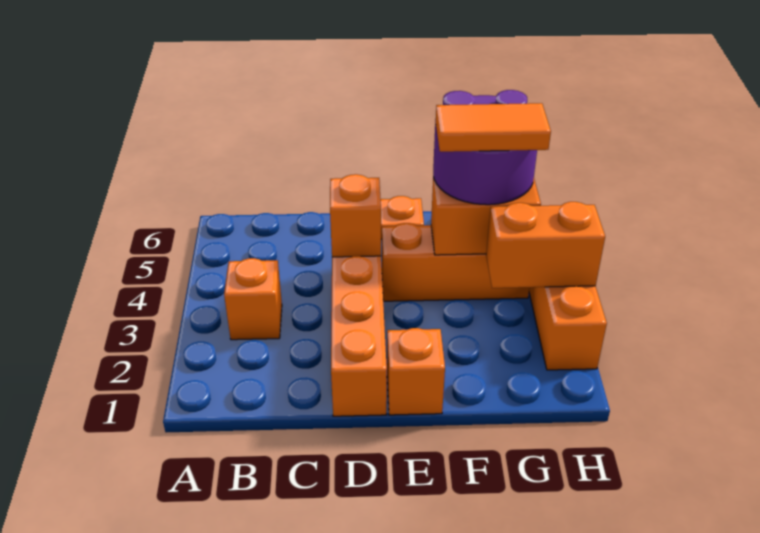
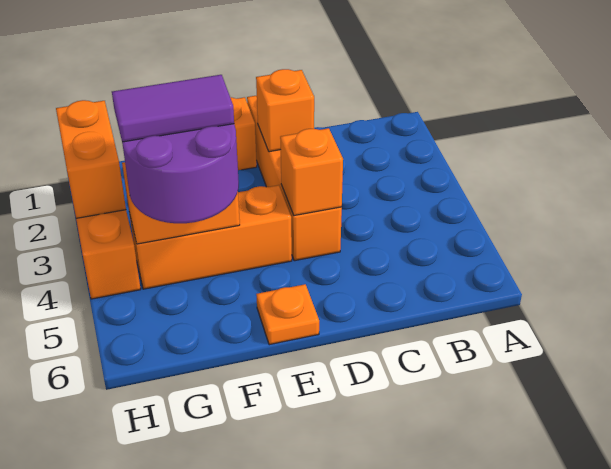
orange 1x1 brick [224,258,282,340] -> orange 1x1 brick moved to [256,69,314,152]
orange 1x2 tile [436,103,551,152] -> purple 1x2 tile [112,75,234,142]
orange 1x2 brick [486,202,605,288] -> orange 1x2 brick turned to [56,100,126,218]

